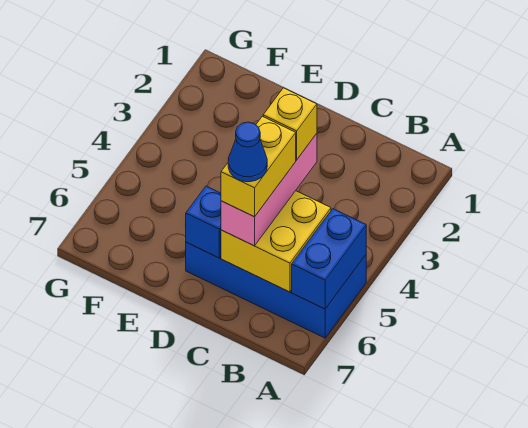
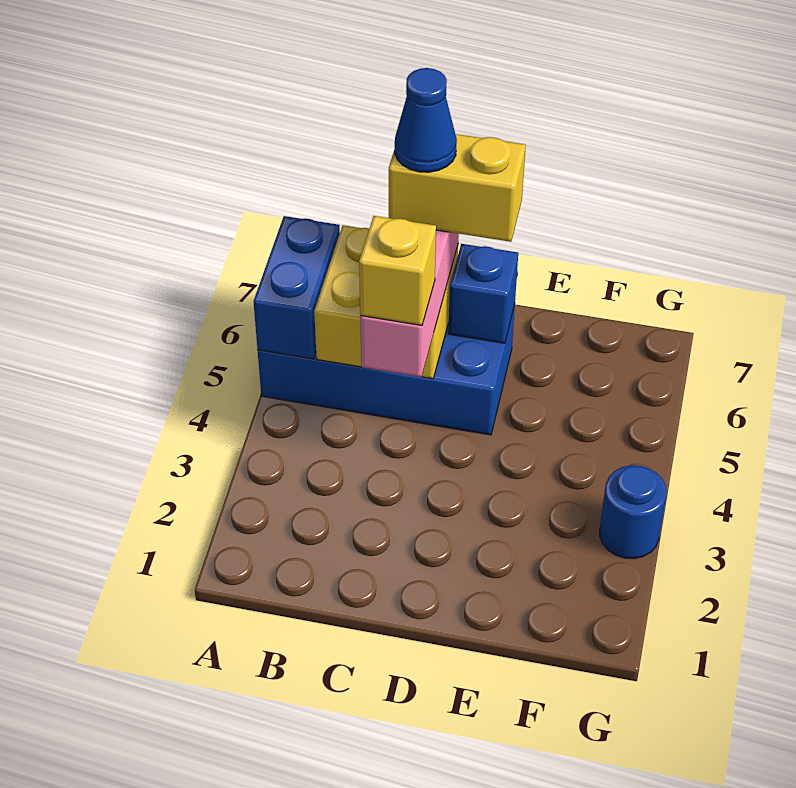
yellow 1x2 brick [221,116,296,217] -> yellow 1x2 brick turned to [389,134,526,242]
none -> blue 1x1 round brick [600,465,667,559]

